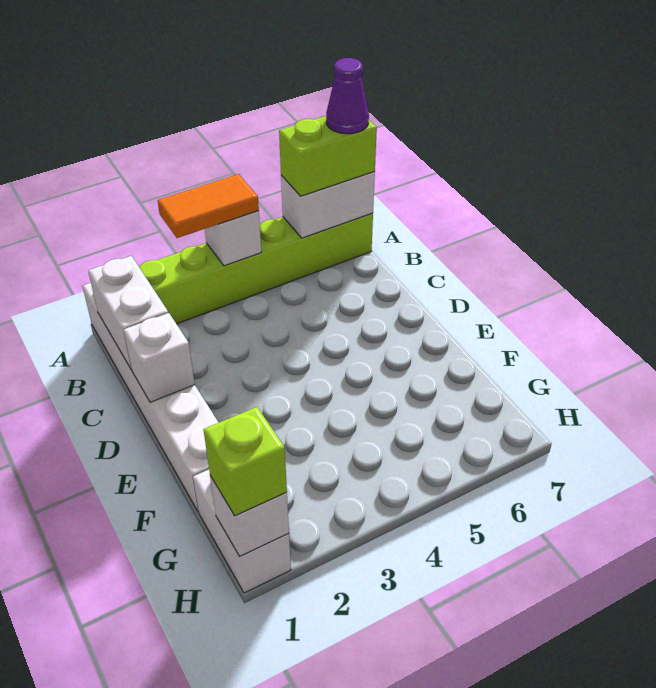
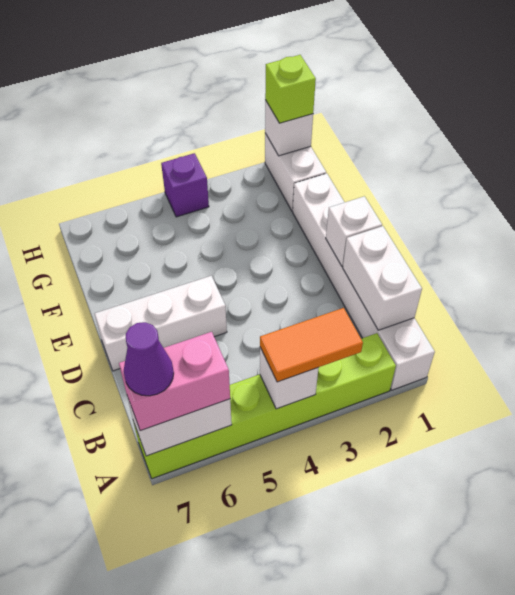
lime 1x2 brick [279,116,377,196] -> pink 1x2 brick [119,332,230,431]
none -> white 1x3 brick [95,276,227,371]
none -> purple 1x1 brick [161,153,209,217]

